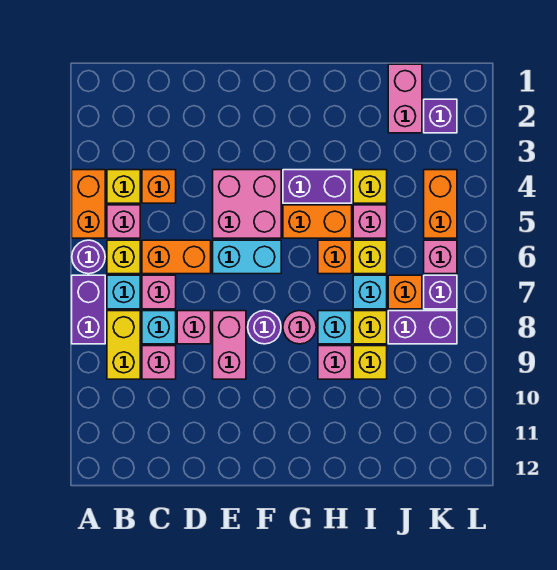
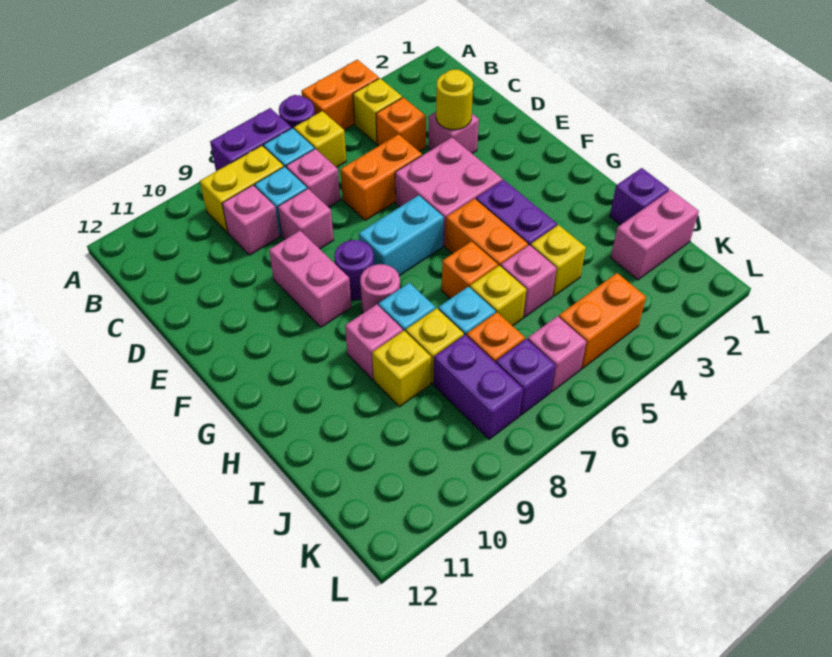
pink 1x1 brick [107,205,140,238] -> pink 1x1 brick moved to [428,112,479,154]
orange 1x2 brick [142,240,211,274] -> orange 1x2 brick turned to [340,134,422,220]
none -> yellow 1x1 round brick [436,70,473,130]
cyan 1x2 brick [213,240,281,274] -> cyan 1x2 brick turned to [359,195,444,276]
pink 1x2 brick [213,311,246,379] -> pink 1x2 brick turned to [269,231,351,327]
purple 1x1 brick [424,99,457,133] -> purple 1x1 brick moved to [610,168,669,225]

